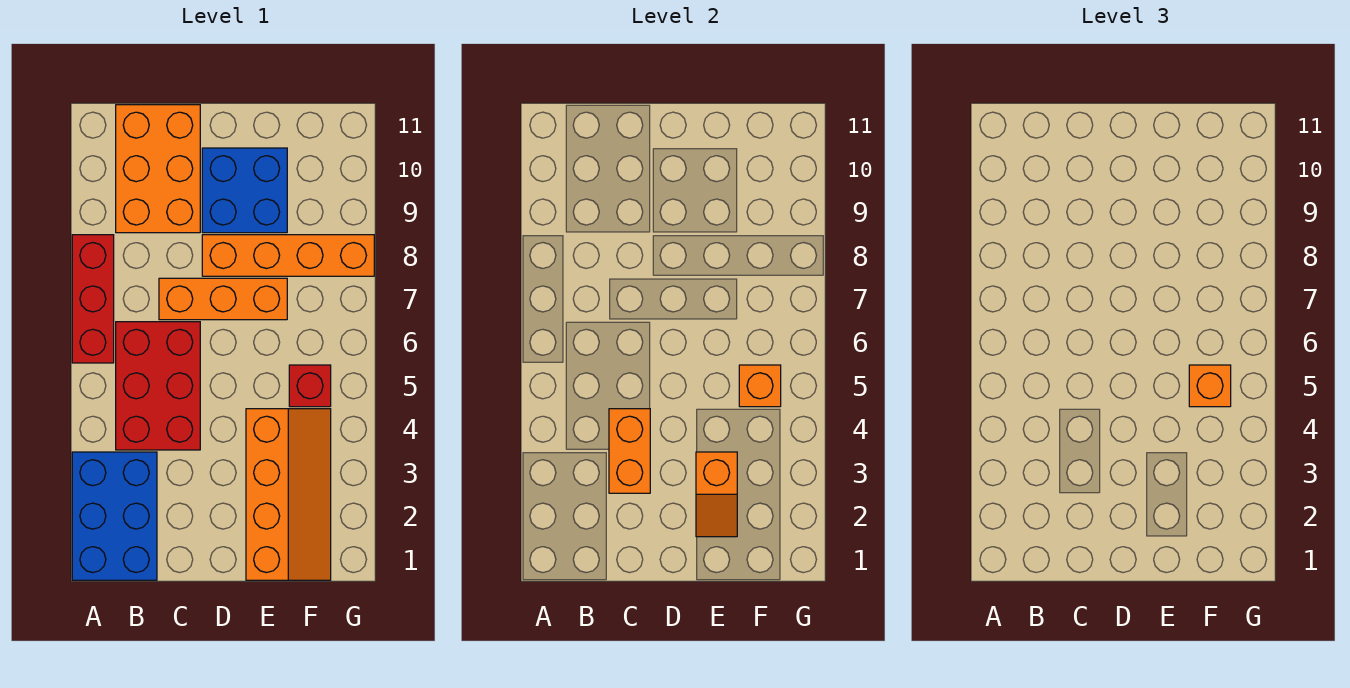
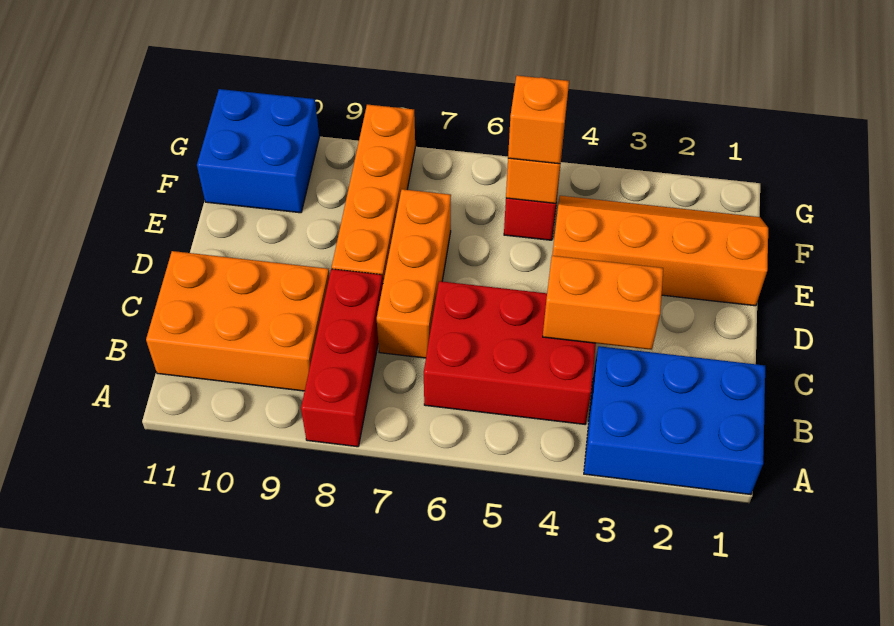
red 1x3 brick [72,235,114,363] -> red 1x3 brick turned to [301,269,383,447]
blue 2x2 brick [202,148,287,233] -> blue 2x2 brick moved to [197,89,319,213]
orange 1x2 slope [696,452,737,537] -> none

